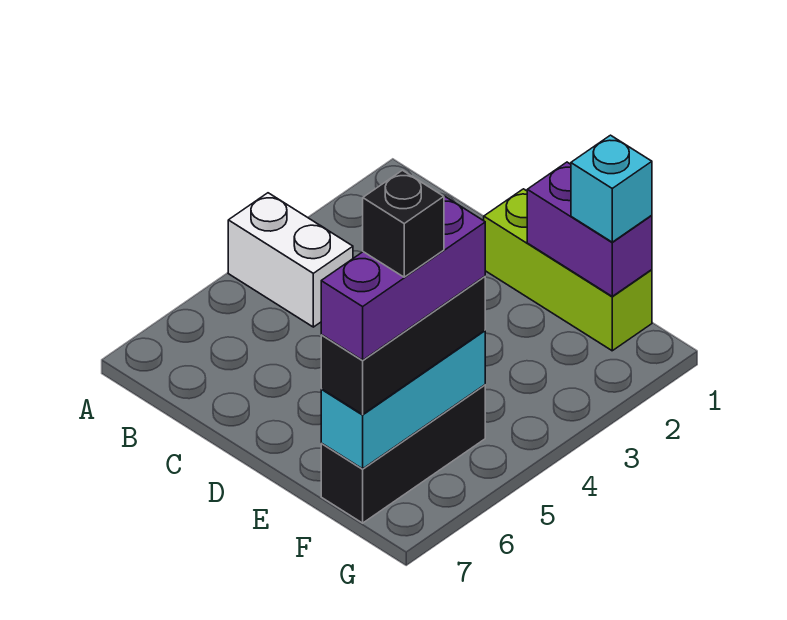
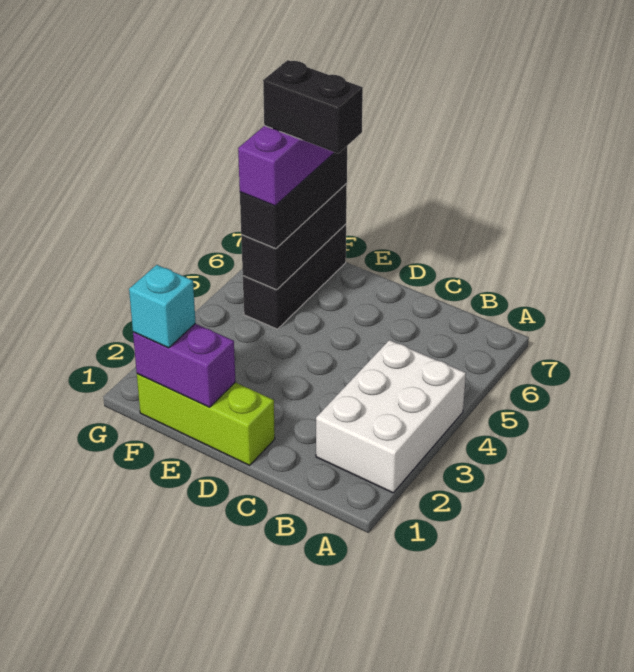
white 1x2 brick [228,193,353,327] -> white 2x3 brick [316,340,466,493]
cyan 1x3 brick [321,331,485,469] -> black 1x3 brick [241,183,347,290]
black 1x1 brick [363,170,444,277] -> black 1x2 brick [263,60,363,153]

